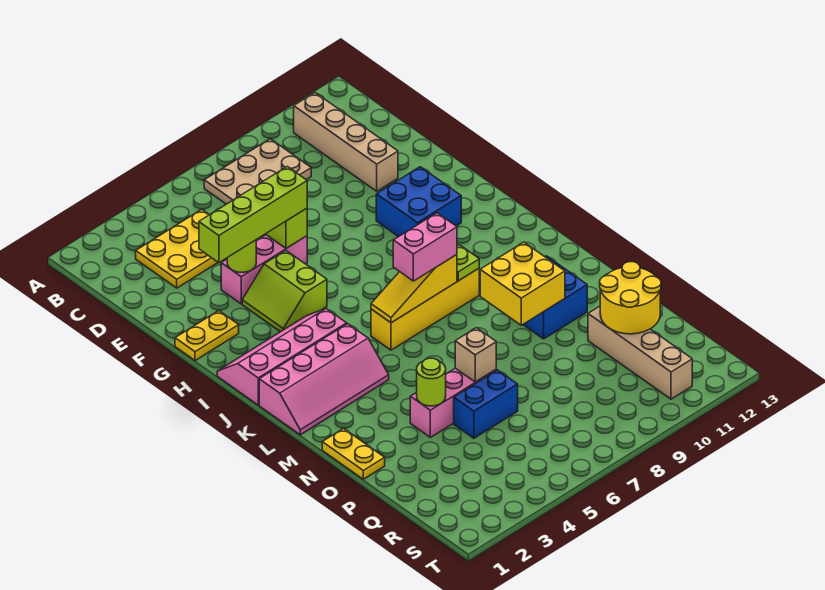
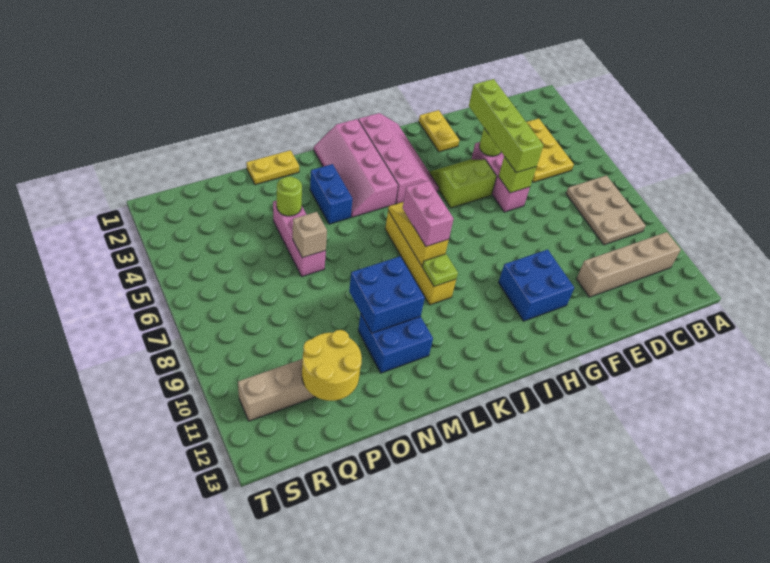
yellow 2x2 brick [480,242,565,325] -> blue 2x2 brick [349,256,425,333]
blue 1x2 brick [454,370,518,438] -> blue 1x2 brick moved to [310,164,353,224]

